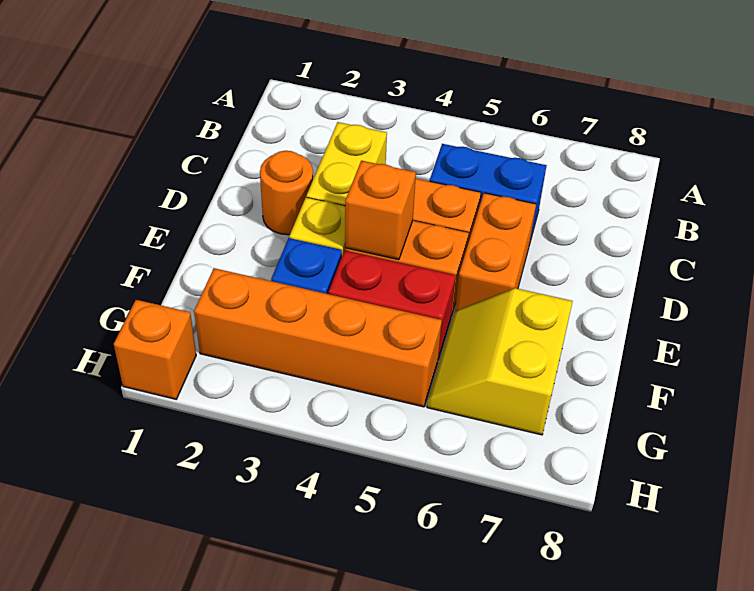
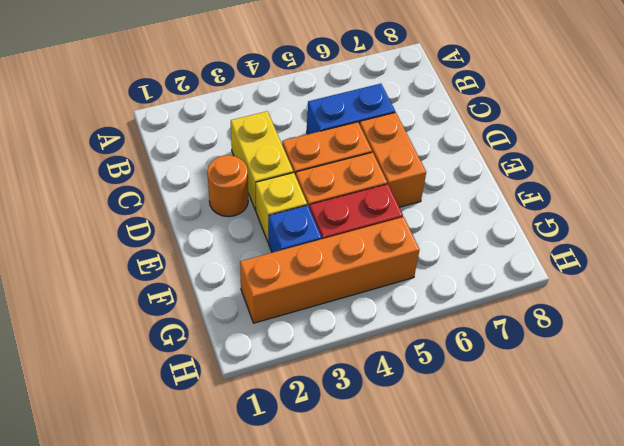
orange 1x1 brick [345,161,416,260] -> none
yellow 2x2 slope [427,288,573,435] -> none
orange 1x1 brick [114,300,196,399] -> none

